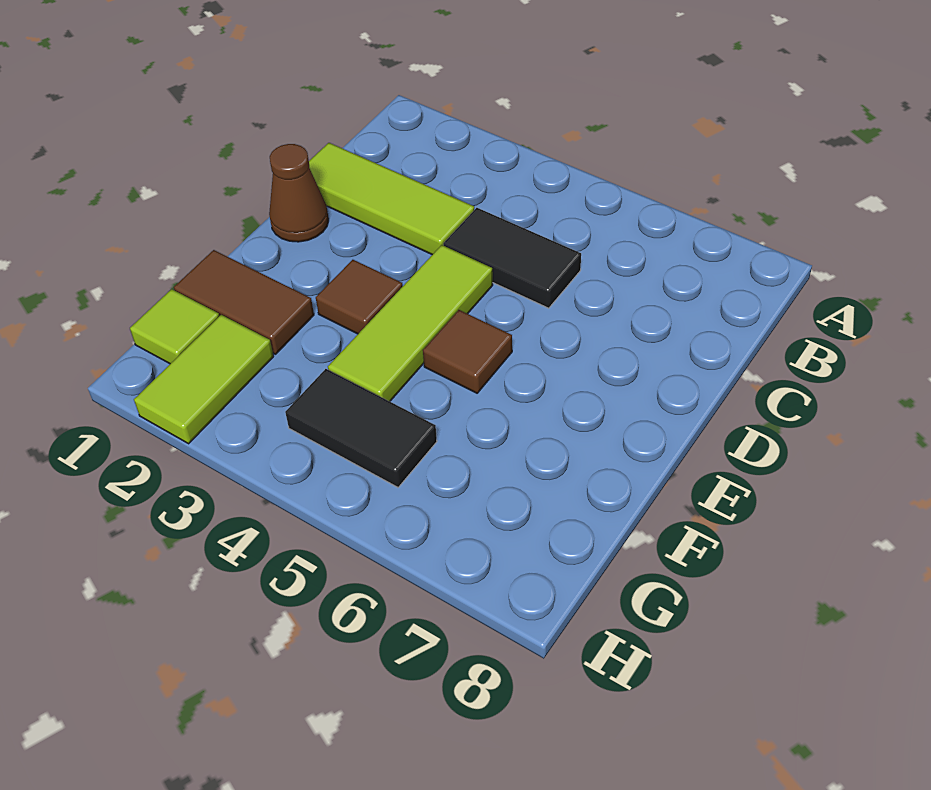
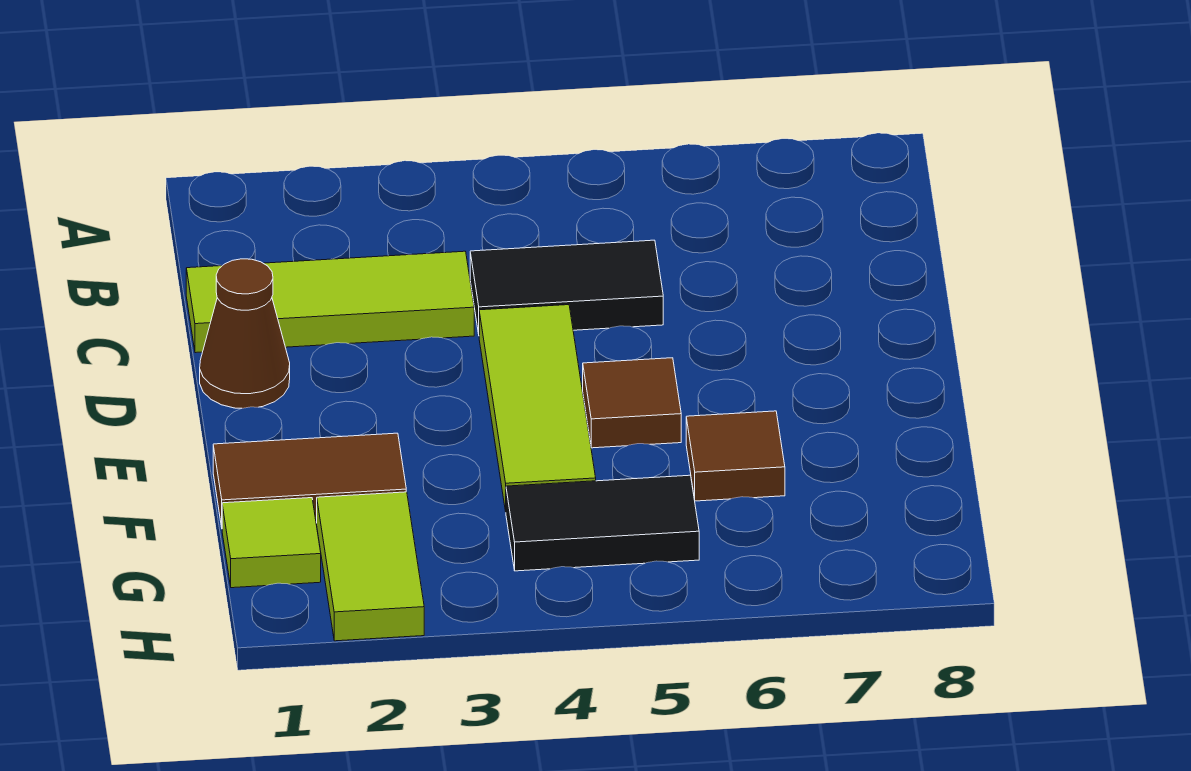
brown 1x1 tile [316,260,403,334] -> brown 1x1 tile moved to [686,411,785,501]

